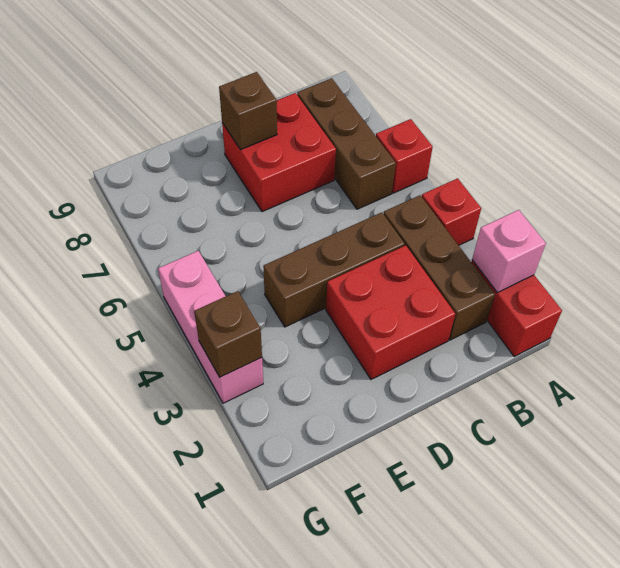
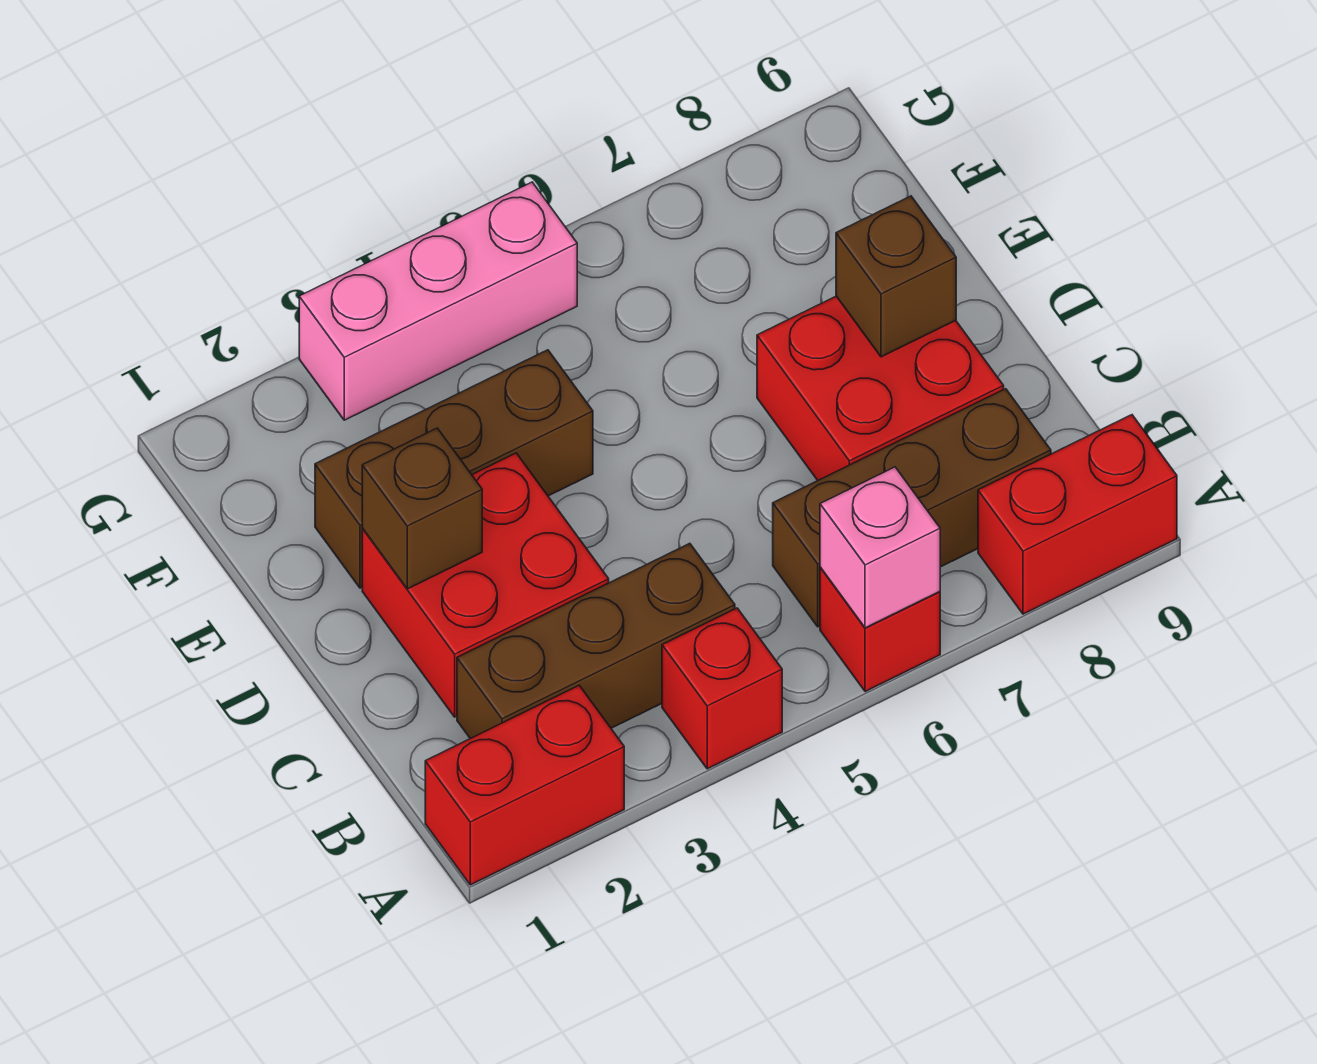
pink 1x1 brick [472,210,546,293] -> pink 1x1 brick moved to [820,467,940,628]
none -> red 1x2 brick [978,415,1177,614]
brown 1x3 brick [263,212,405,327] -> brown 1x3 brick turned to [315,350,593,588]
brown 1x1 brick [194,291,262,377] -> brown 1x1 brick moved to [362,428,482,589]

